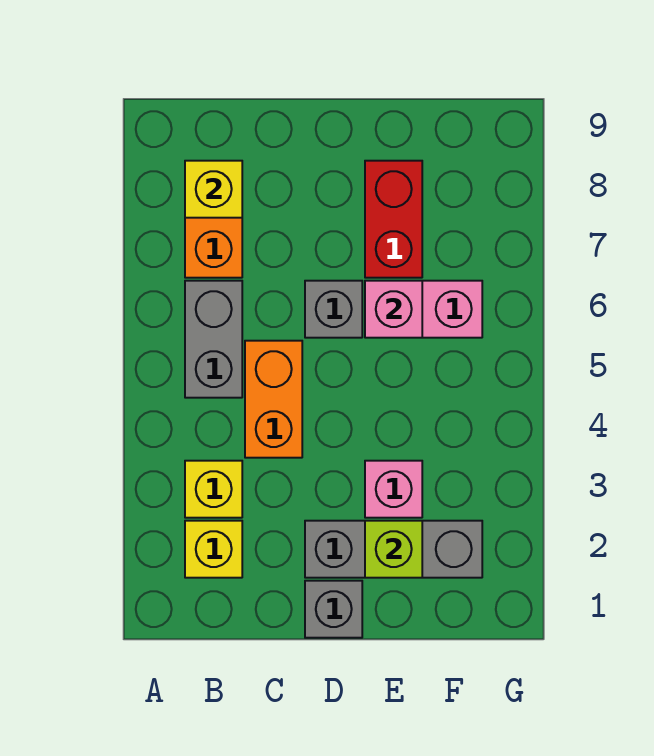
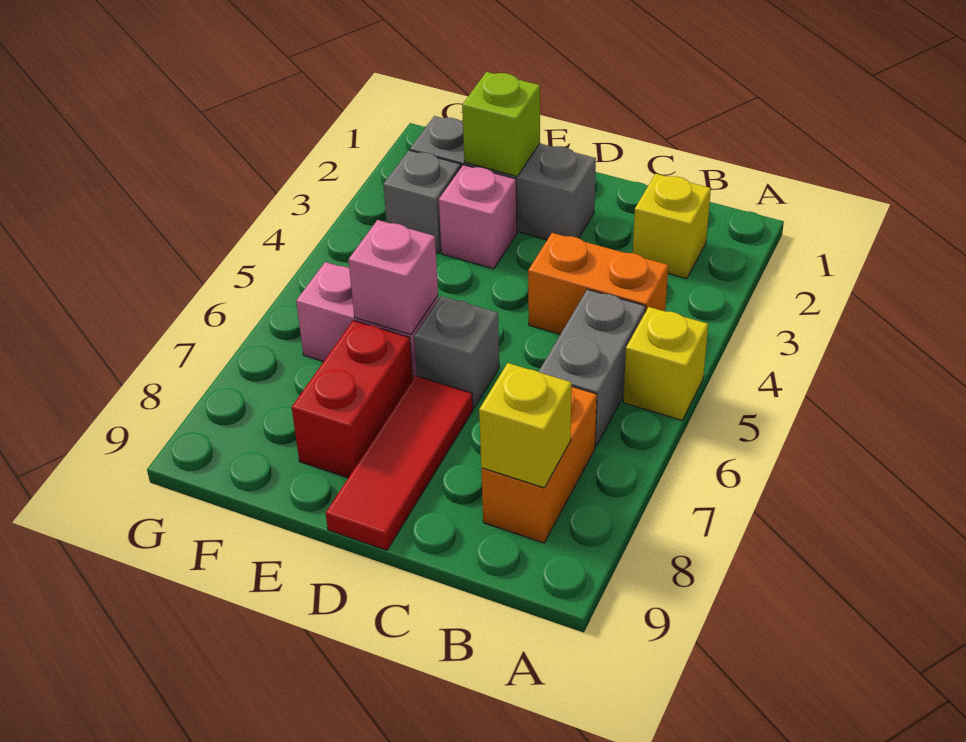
yellow 1x1 brick [185,461,242,518] -> yellow 1x1 brick moved to [623,307,708,420]
orange 1x2 brick [245,341,302,458] -> orange 1x2 brick turned to [528,233,668,334]
grey 1x1 brick [305,581,362,638] -> grey 1x1 brick moved to [383,150,461,253]
none -> red 1x3 tile [326,376,473,550]

